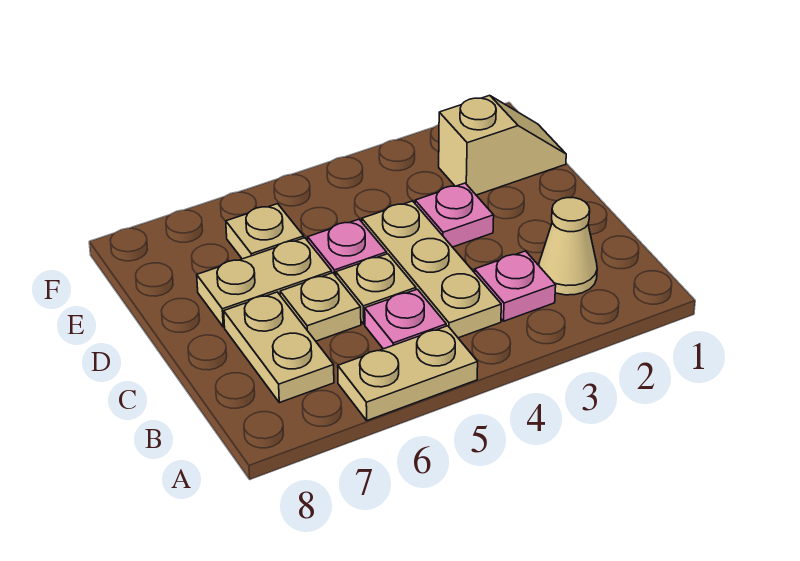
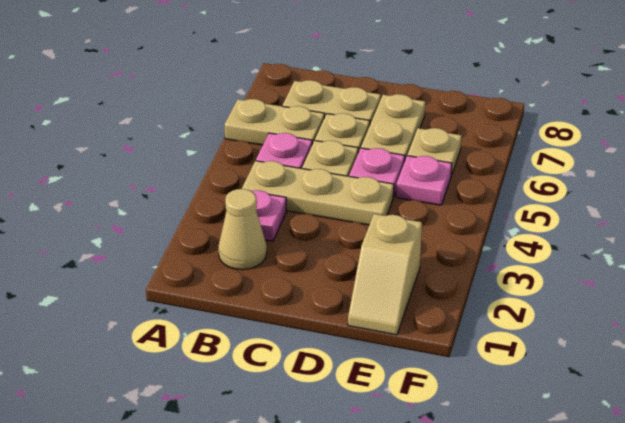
tan 1x2 plate [338,326,478,420] -> tan 1x2 plate turned to [224,99,324,145]
pink 1x1 plate [415,183,494,247] -> pink 1x1 plate moved to [396,156,452,205]

